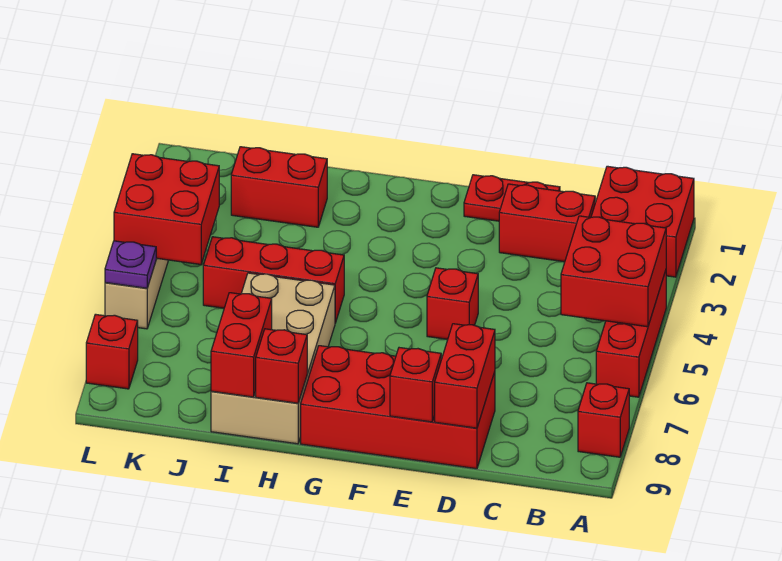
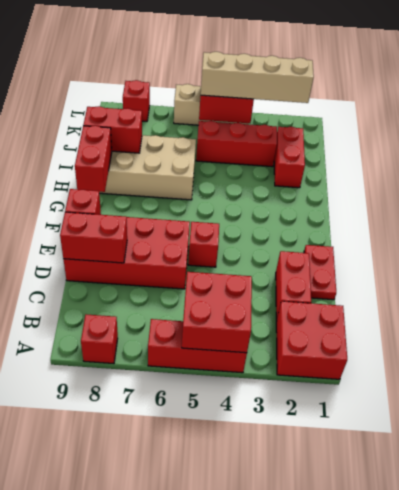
red 2x4 brick [301,346,495,469] -> red 2x4 brick turned to [63,217,190,289]
red 1x3 brick [203,237,344,323] -> red 1x3 brick turned to [196,121,277,167]
red 1x1 brick [256,329,307,403] -> red 1x2 brick [75,126,112,192]
none -> tan 1x4 brick [201,52,314,103]
purple 1x1 plate [105,241,157,288] -> none

